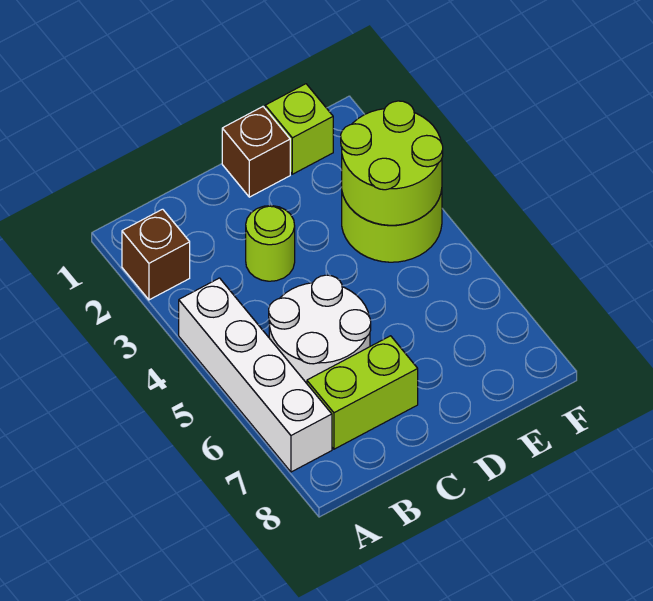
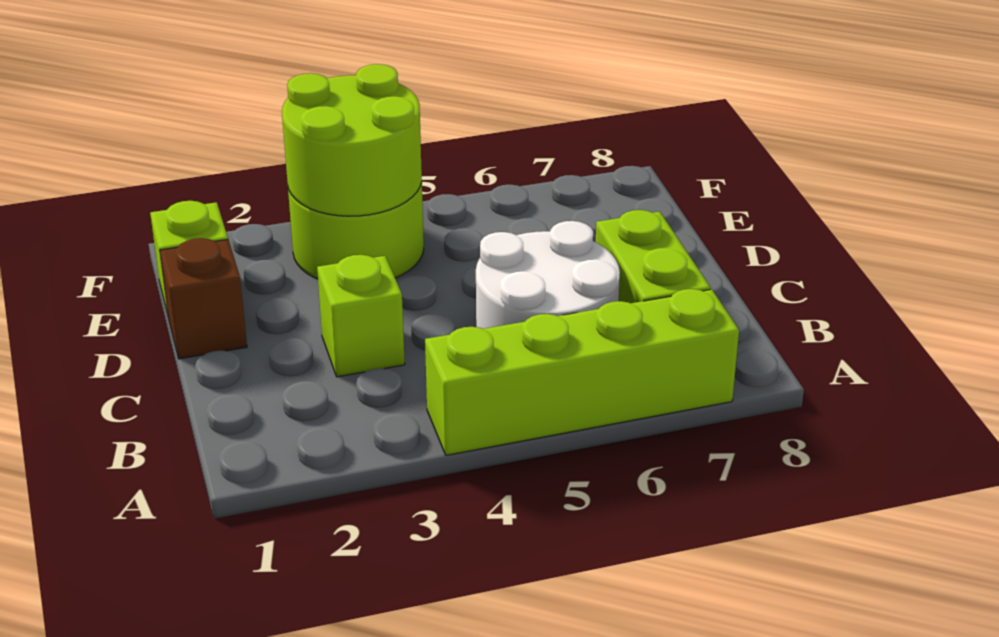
brown 1x1 brick [122,209,190,300] -> none
white 1x4 brick [179,278,332,472] -> lime 1x4 brick [425,289,739,455]
lime 1x1 round brick [246,206,295,281] -> lime 1x1 brick [317,255,405,377]

